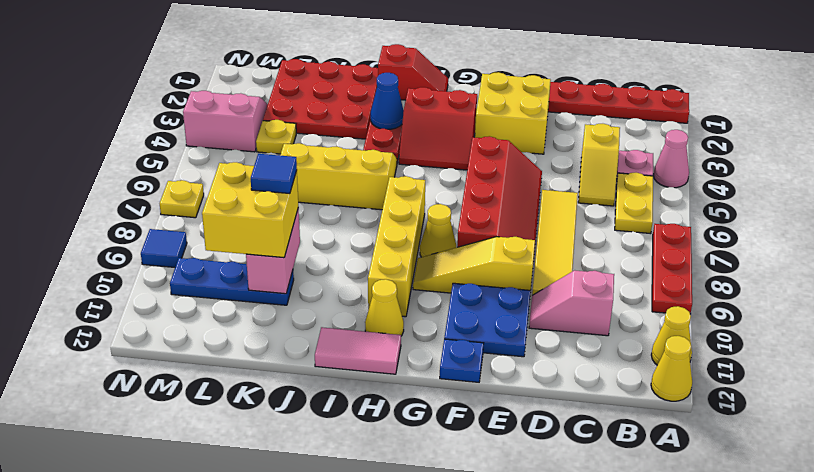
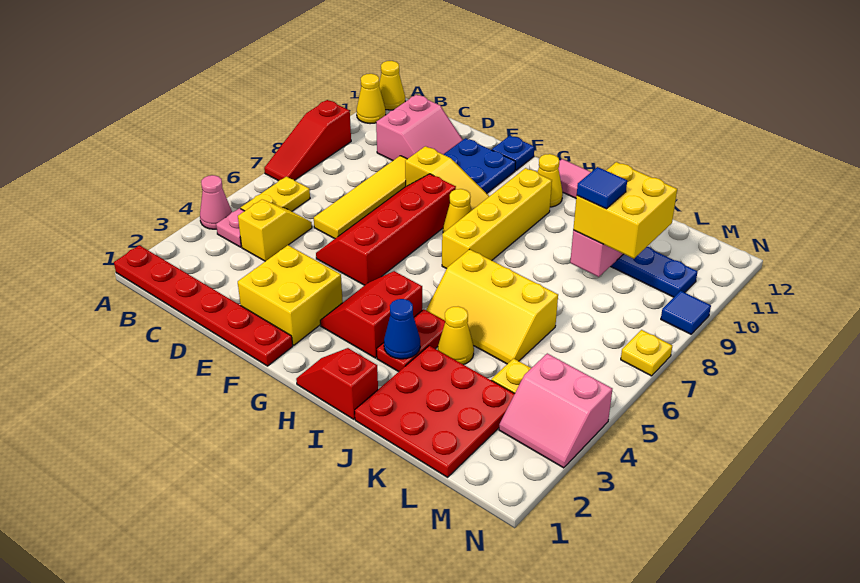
red 1x3 plate [652,224,692,314] -> red 1x3 slope [264,100,351,181]
pink 1x2 slope [529,270,614,336] -> pink 2x2 slope [376,95,463,161]
red 2x2 slope [399,87,477,170] -> red 2x2 slope turned to [320,271,422,358]
none -> yellow 1x1 cone [438,307,474,365]

